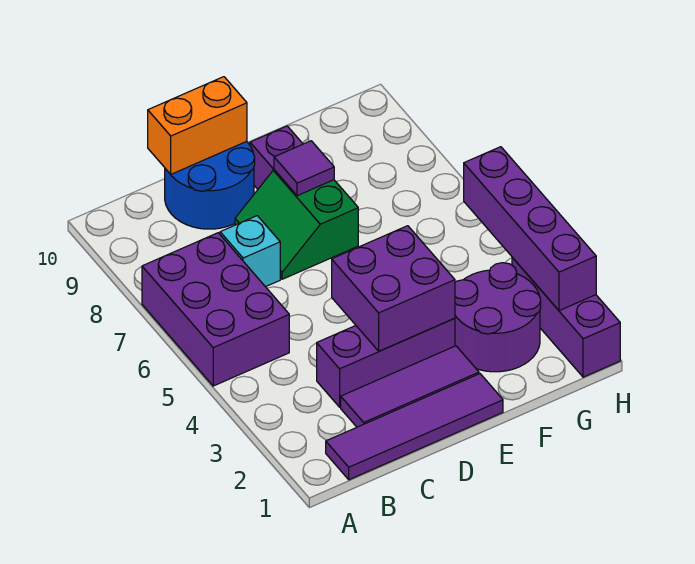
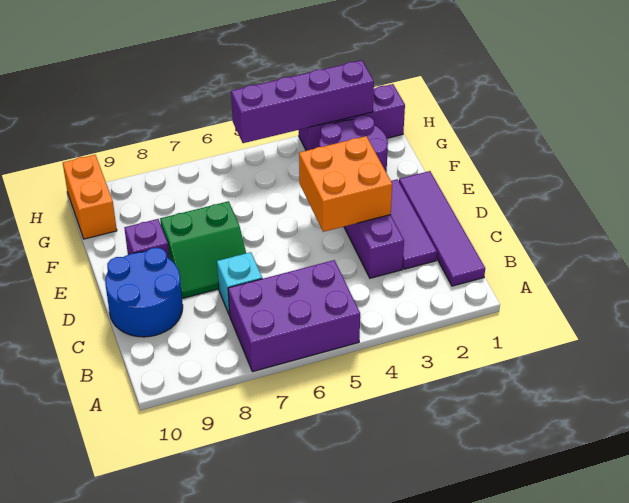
orange 1x2 brick [148,77,247,174] -> orange 1x2 brick moved to [63,155,117,239]
purple 2x2 brick [332,226,455,351] -> orange 2x2 brick [299,136,392,232]
purple 1x1 tile [274,141,334,196] -> none

